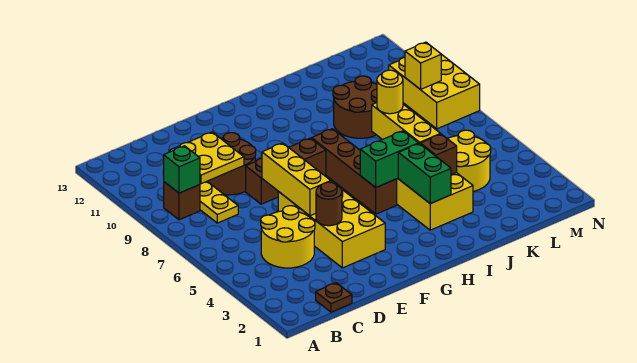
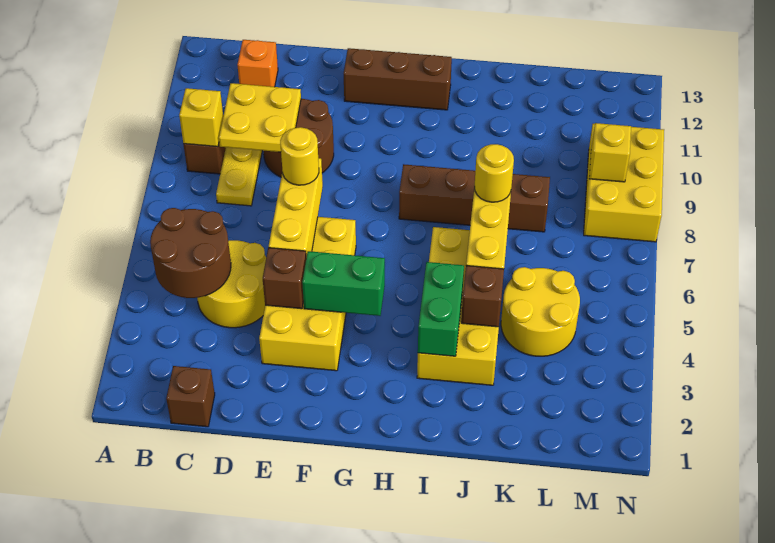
green 1x1 brick [164,146,200,193] -> yellow 1x1 brick [179,88,223,147]
brown 1x1 plate [316,283,352,312] -> brown 1x1 brick [166,366,215,427]
none -> orange 1x1 brick [237,40,278,87]
brown 1x1 round brick [316,182,342,226] -> brown 1x1 brick [263,248,306,309]
none -> yellow 1x1 round brick [280,127,319,185]
brown 1x3 brick [246,138,326,204] -> brown 1x3 brick moved to [344,48,452,110]
brown 1x4 brick [312,129,397,214] -> brown 1x4 brick turned to [399,164,550,232]
green 1x2 brick [360,131,419,187] -> green 1x2 brick moved to [302,251,385,316]
brown 2x2 round brick [333,76,377,138] -> brown 2x2 round brick moved to [150,208,231,298]

